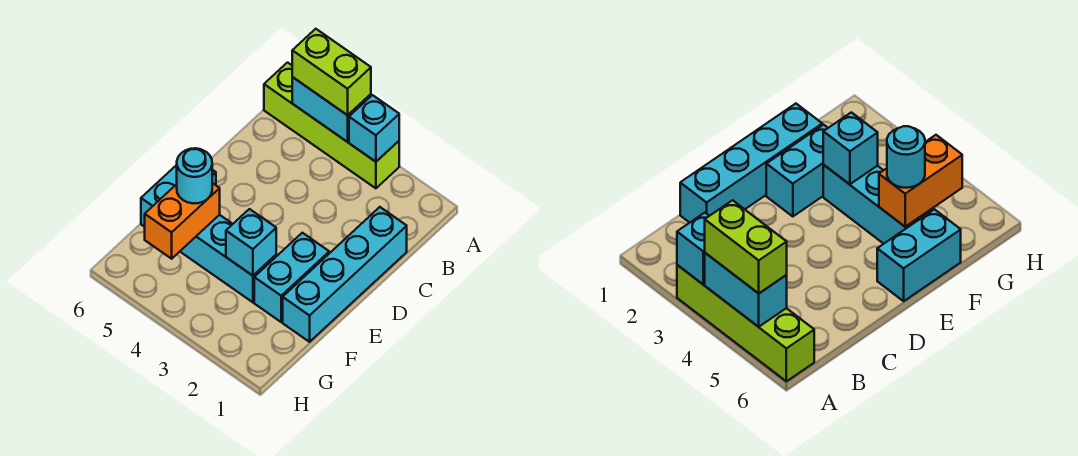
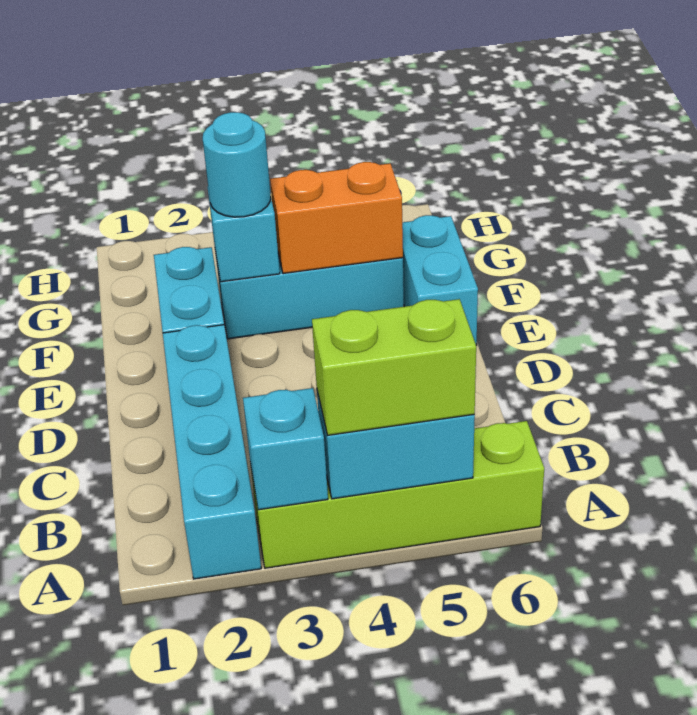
cyan 1x4 brick [283,207,407,342] -> cyan 1x4 brick moved to [163,325,261,579]
orange 1x2 brick [145,183,220,259] -> orange 1x2 brick turned to [270,162,403,274]
cyan 1x1 round brick [177,148,212,203] -> cyan 1x1 round brick moved to [203,112,271,217]

